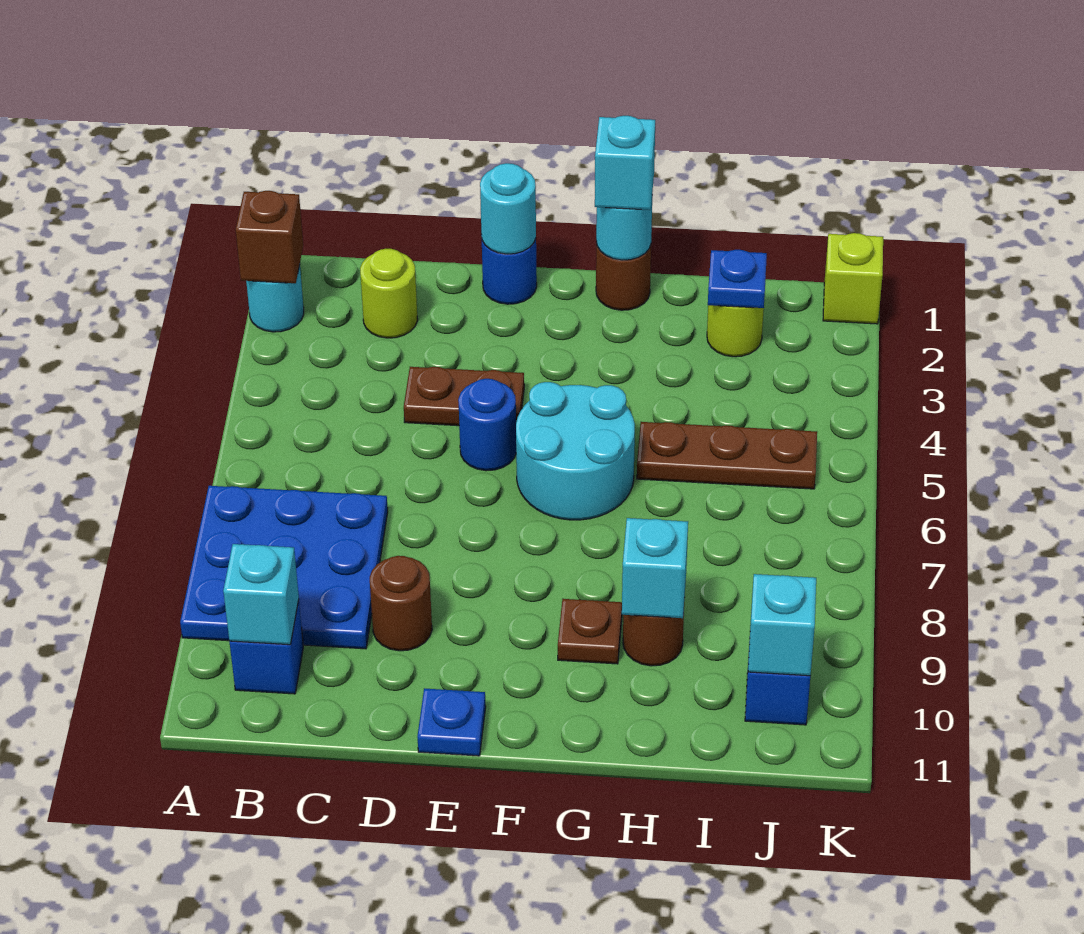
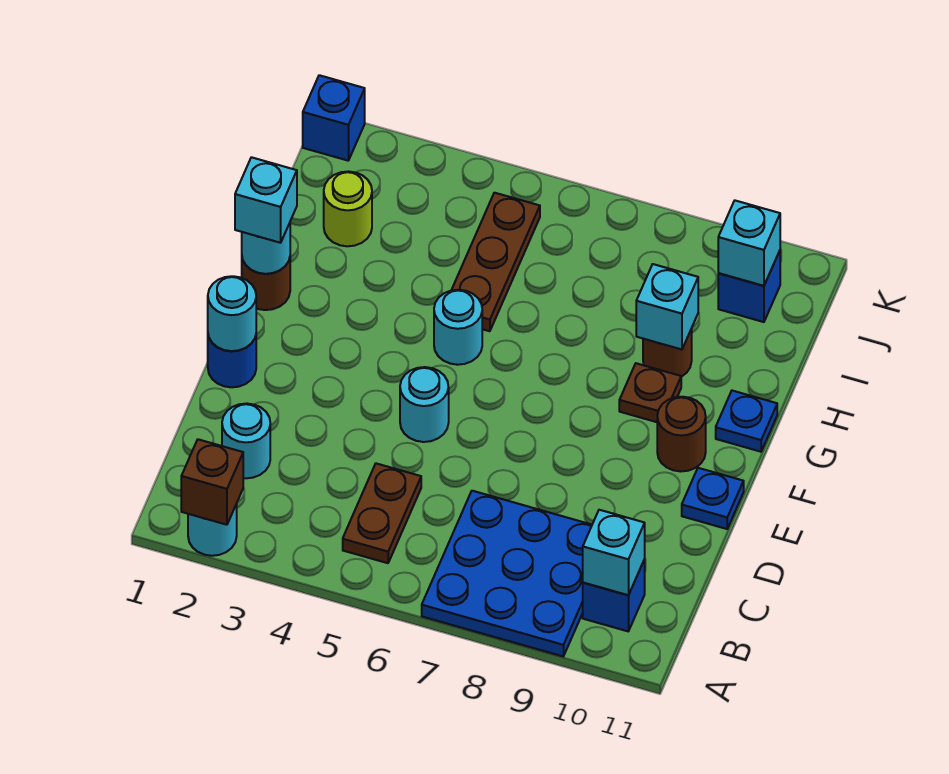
lime 1x1 round brick [360,249,418,338] -> cyan 1x1 round brick [222,404,270,478]
brown 1x2 plate [404,367,524,426] -> brown 1x2 plate moved to [343,463,421,563]
brown 1x1 round brick [370,556,432,651] -> brown 1x1 round brick moved to [657,397,706,471]
blue 1x1 round brick [458,379,516,471] -> cyan 1x1 round brick [400,367,449,442]
cyan 2x2 round brick [516,382,635,520] -> cyan 1x1 round brick [434,290,482,365]
blue 1x1 plate [708,250,767,308] -> blue 1x1 plate moved to [716,391,777,452]
lime 1x1 brick [823,233,883,324] -> blue 1x1 brick [303,75,365,161]

